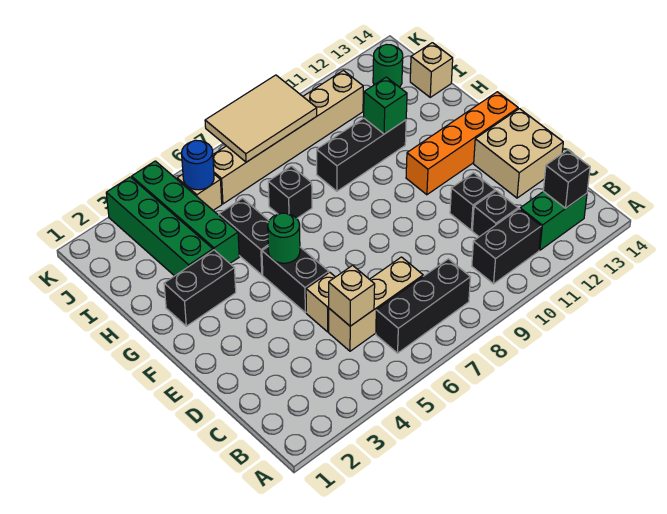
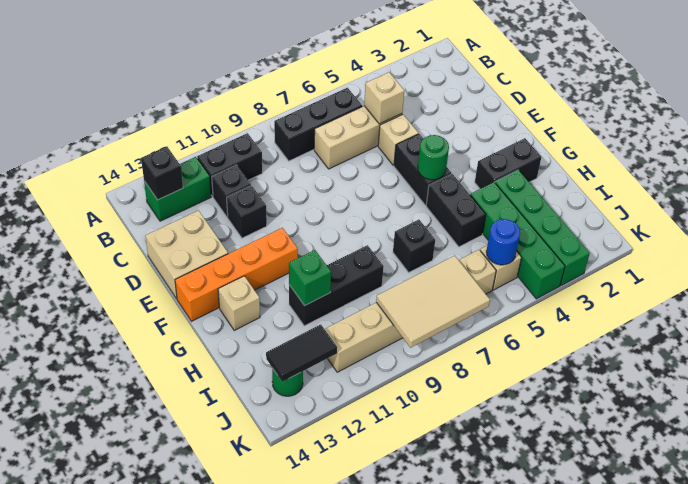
tan 1x1 brick [410,43,453,97] -> tan 1x1 brick moved to [218,276,260,330]
none -> black 1x2 tile [266,324,337,382]

